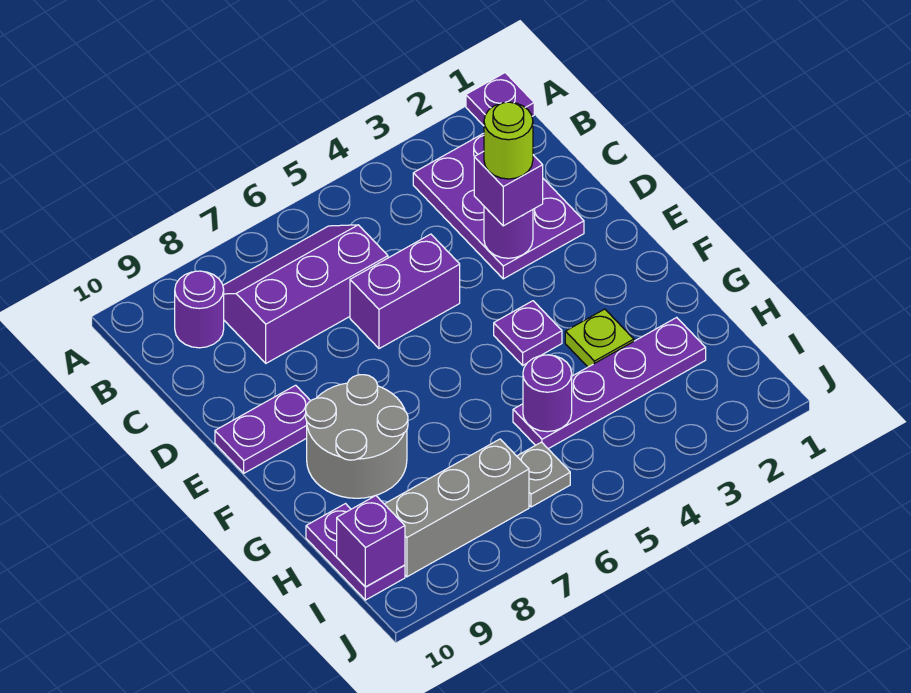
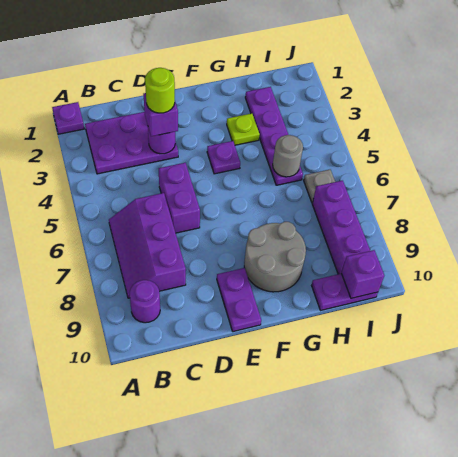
purple 1x1 round brick [523,355,572,432] -> grey 1x1 round brick [273,135,303,177]
grey 1x3 brick [385,439,529,577] -> purple 1x3 brick [312,181,370,274]

